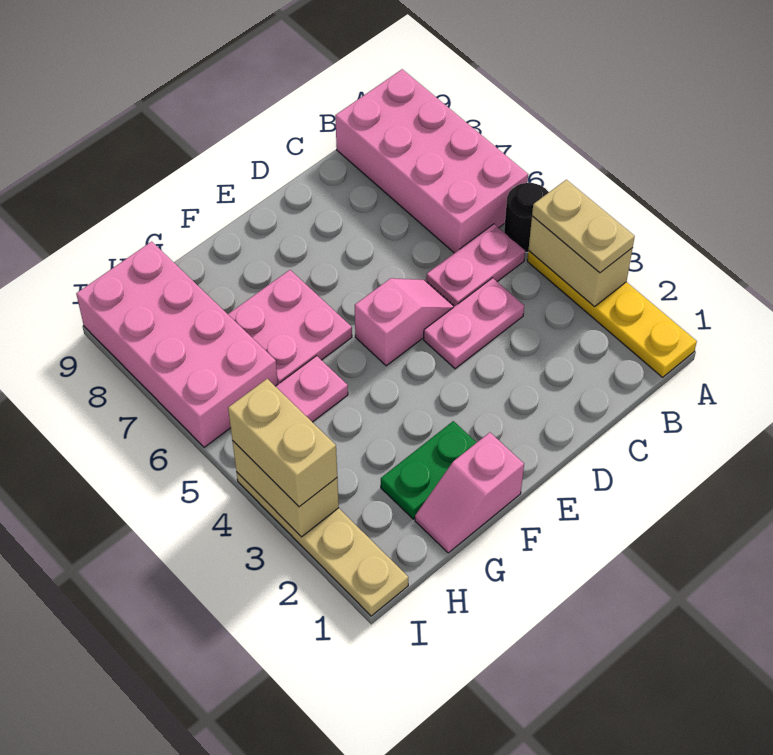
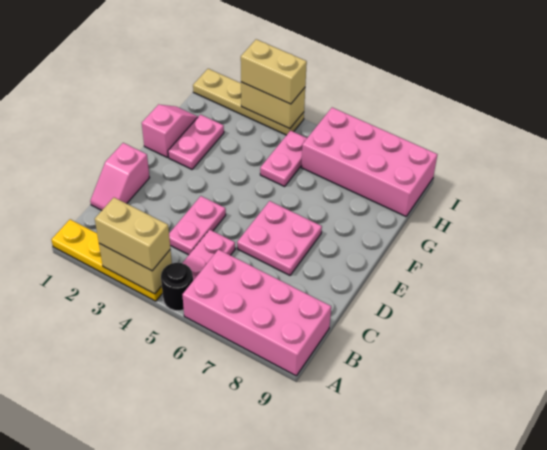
tan 1x2 plate [532,180,635,273] -> tan 1x2 brick [95,198,170,271]
pink 1x2 slope [355,278,455,366] -> pink 1x2 slope moved to [90,143,150,210]
green 1x2 plate [381,421,477,519] -> pink 1x2 plate [168,115,224,169]
pink 2x2 plate [228,270,352,384] -> pink 2x2 plate moved to [237,201,322,275]

